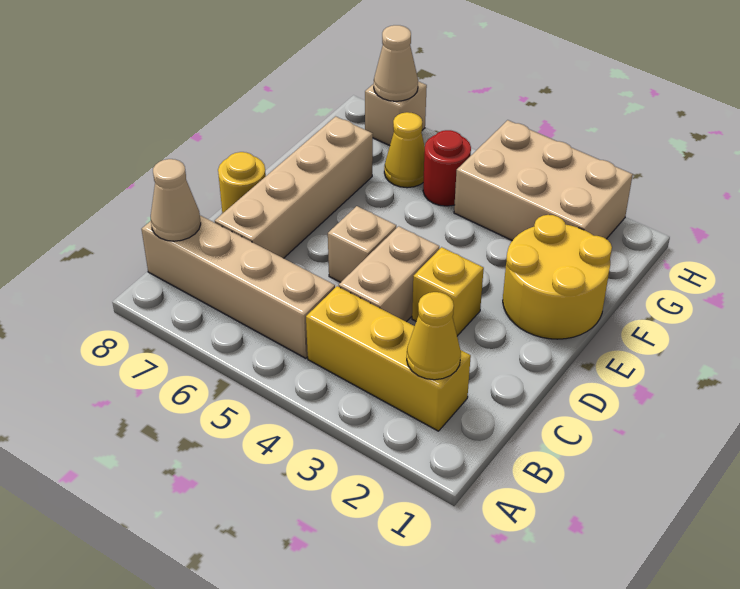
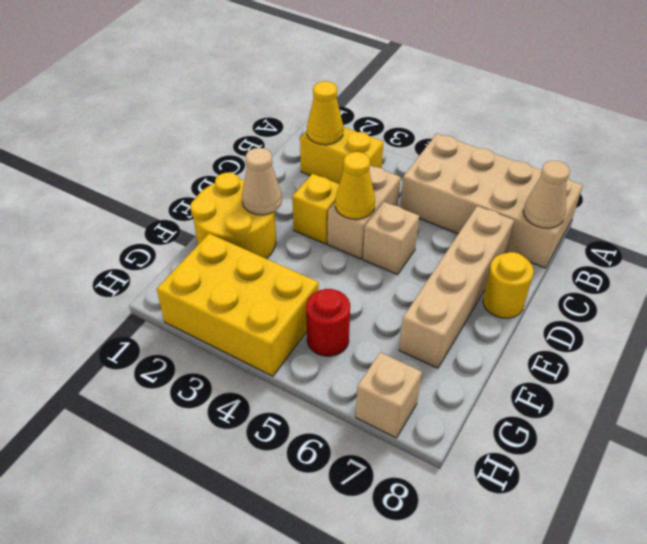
yellow 1x3 brick [306,286,471,431] -> yellow 1x2 brick [300,127,383,184]
tan 1x4 brick [142,215,335,358] -> tan 2x4 brick [400,134,583,268]
tan 2x3 brick [454,120,633,241] -> yellow 2x3 brick [157,234,319,376]
yellow 1x1 cone [384,112,425,188] -> yellow 1x1 cone moved to [335,152,375,219]
tan 1x1 cone [374,25,418,101] -> tan 1x1 cone moved to [242,148,282,215]

